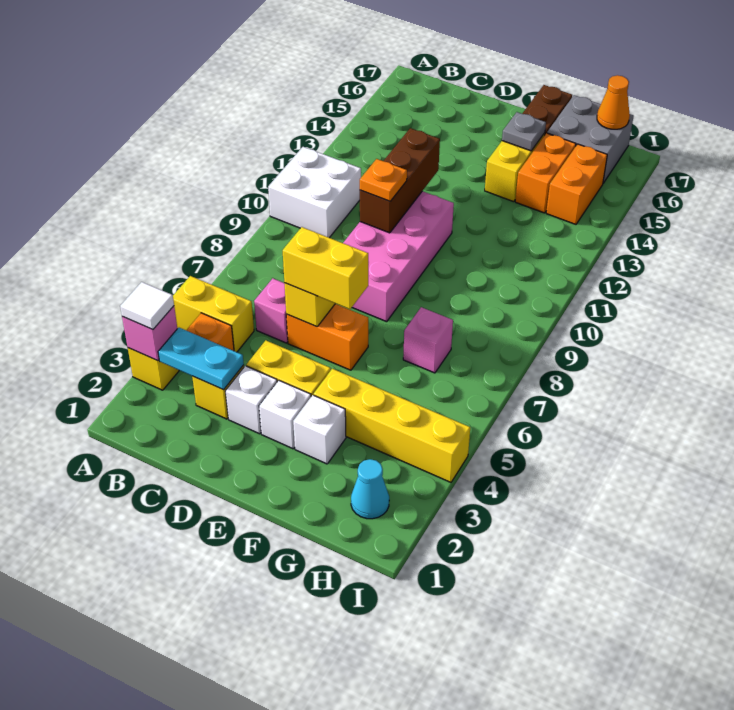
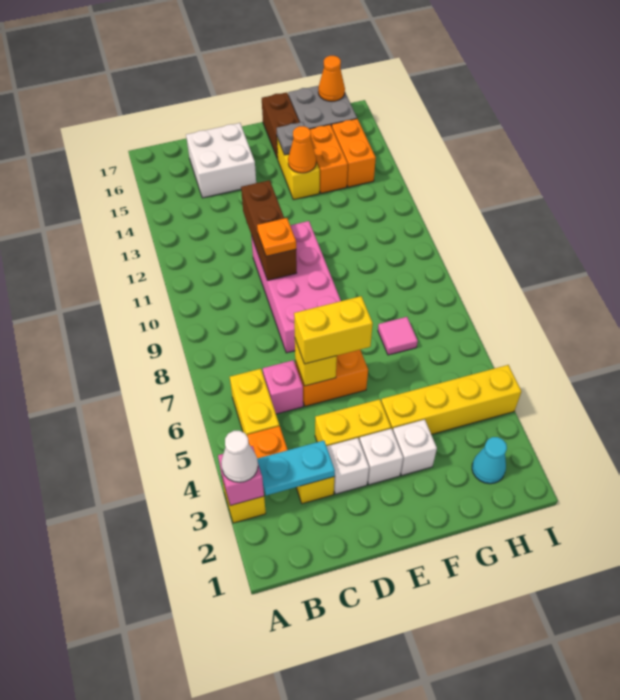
white 1x1 tile [120,282,174,330] -> white 1x1 cone [221,431,258,482]
yellow 1x2 brick [173,276,254,352] -> yellow 1x2 brick turned to [230,369,279,435]
white 2x2 brick [268,147,361,238] -> white 2x2 brick moved to [186,123,256,198]
none -> orange 1x1 cone [288,126,316,173]
pink 1x1 brick [403,307,453,373] -> pink 1x1 tile [378,317,418,355]

